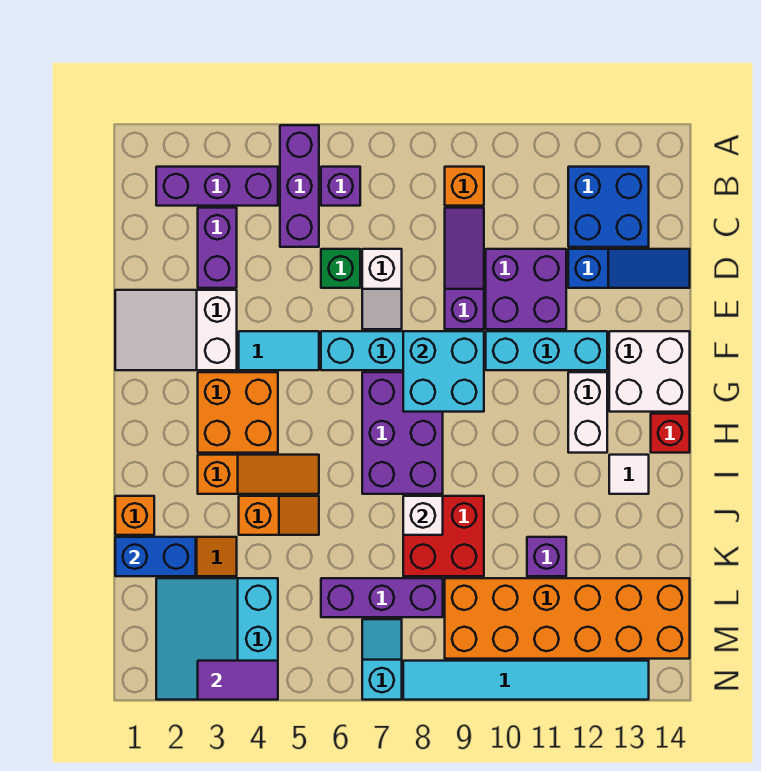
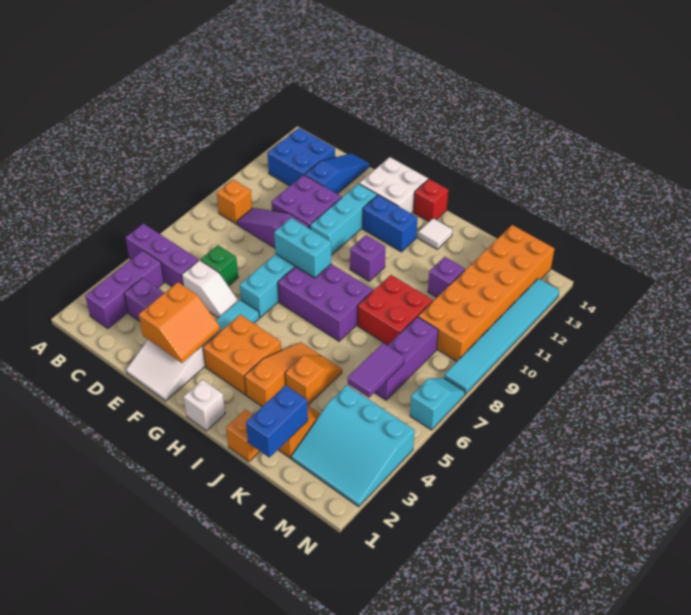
purple 1x1 brick [321,167,360,206] -> purple 1x1 brick moved to [350,235,385,281]
white 1x2 slope [362,249,402,329] -> white 1x2 slope moved to [182,260,239,318]
none -> orange 2x2 slope [139,282,220,363]
cyan 2x2 brick [403,331,484,412] -> cyan 1x2 brick [274,218,331,278]
white 1x2 brick [568,372,607,453] -> blue 1x2 brick [363,195,418,252]
white 1x1 brick [403,496,443,535] -> white 1x1 brick moved to [184,380,225,431]
cyan 1x2 slope [362,619,402,700] -> cyan 1x2 slope turned to [410,378,465,430]
purple 1x2 tile [198,661,278,700] -> purple 1x2 tile moved to [348,343,404,398]

